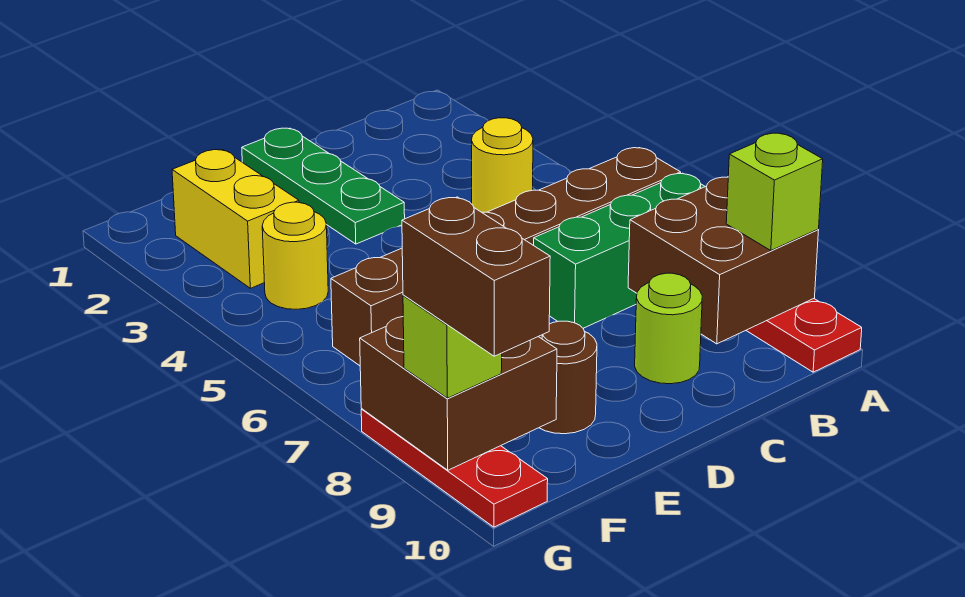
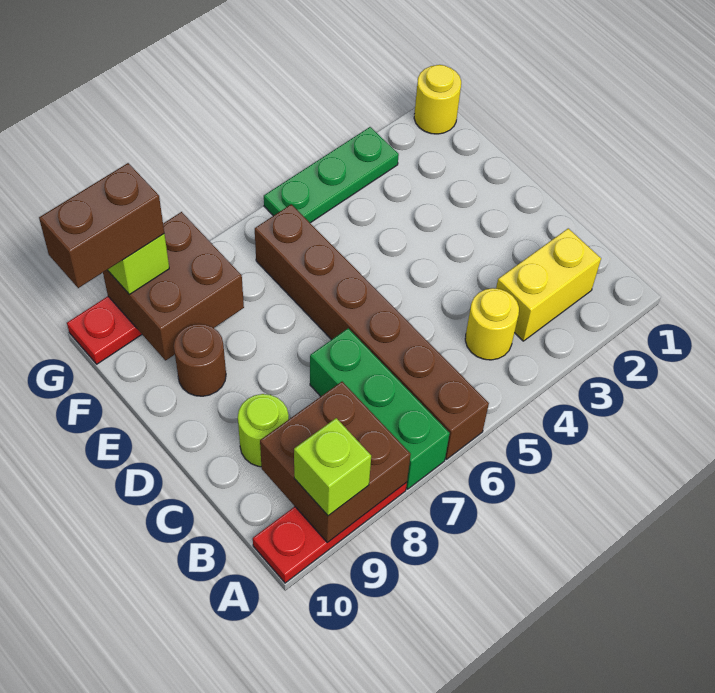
green 1x3 plate [242,128,405,244] -> green 1x3 plate moved to [264,127,399,223]
yellow 1x2 brick [172,150,299,288] -> yellow 1x2 brick moved to [496,228,601,341]
yellow 1x1 round brick [262,202,328,309] -> yellow 1x1 round brick moved to [414,65,461,134]

